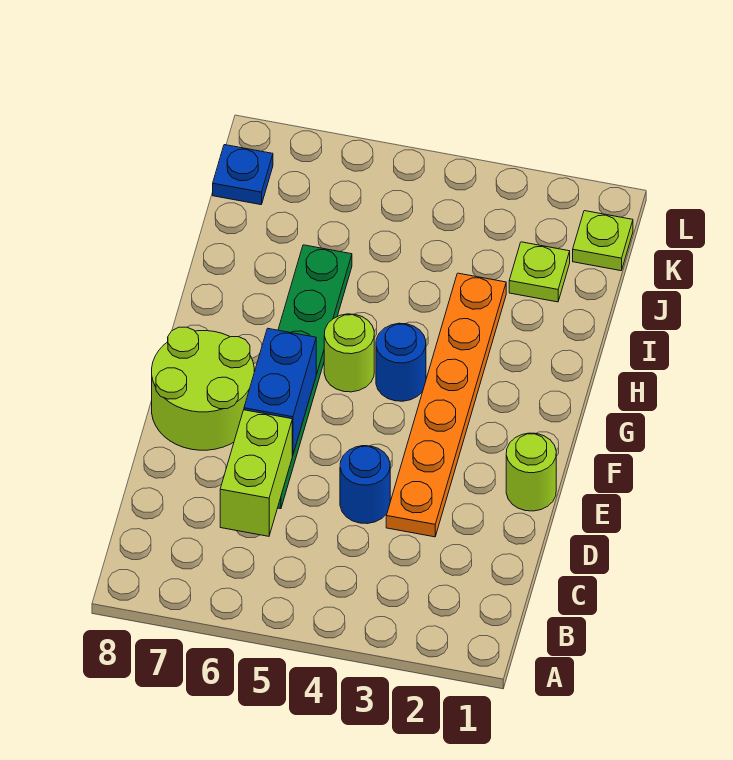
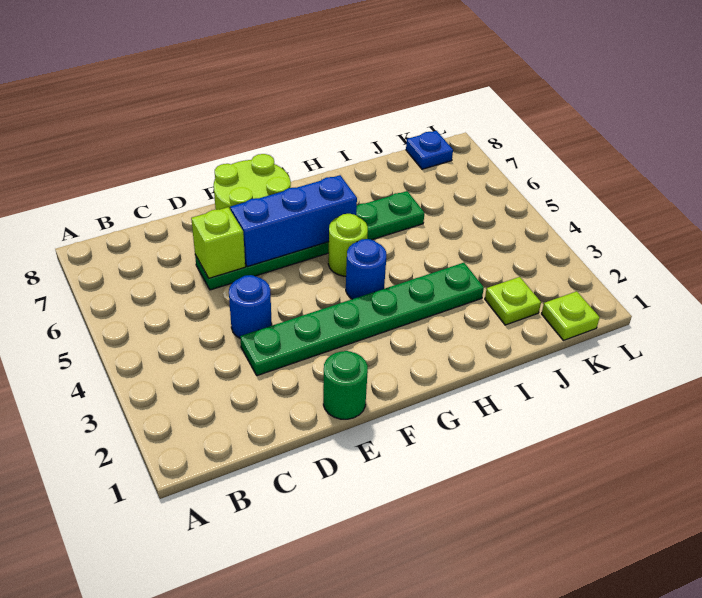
lime 1x2 brick [220,410,292,536] -> lime 1x1 brick [191,207,245,278]
orange 1x6 plate [386,273,506,537] -> green 1x6 plate [240,263,484,376]
lime 1x1 round brick [506,433,556,511] -> green 1x1 round brick [323,351,368,419]
blue 1x2 brick [244,328,316,455] -> blue 1x3 brick [230,175,357,267]

